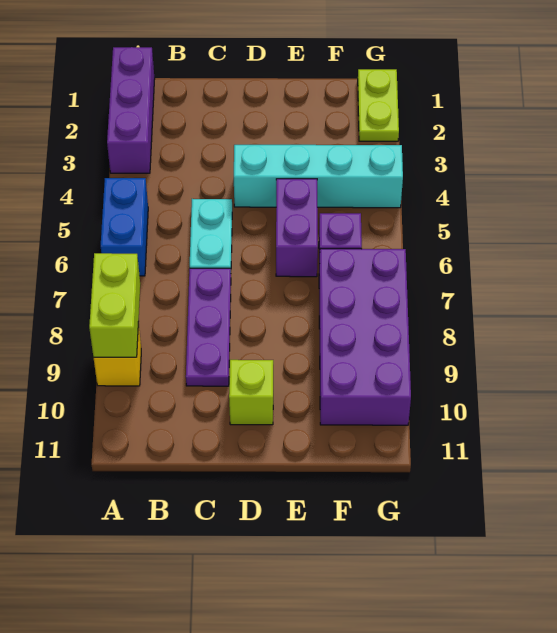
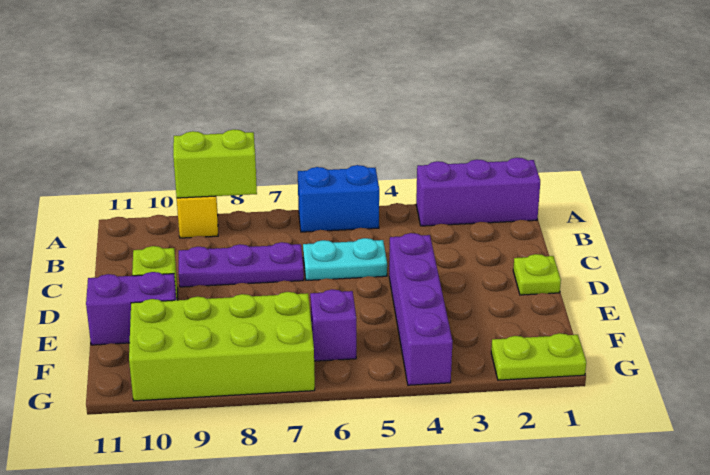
none -> lime 1x1 plate [513,254,561,295]
cyan 1x4 brick [234,145,403,208] -> purple 1x4 brick [389,233,453,385]
purple 1x2 brick [276,179,318,277] -> purple 1x2 brick moved to [86,272,176,345]
purple 2x4 brick [319,249,411,425] -> lime 2x4 brick [129,292,315,401]

